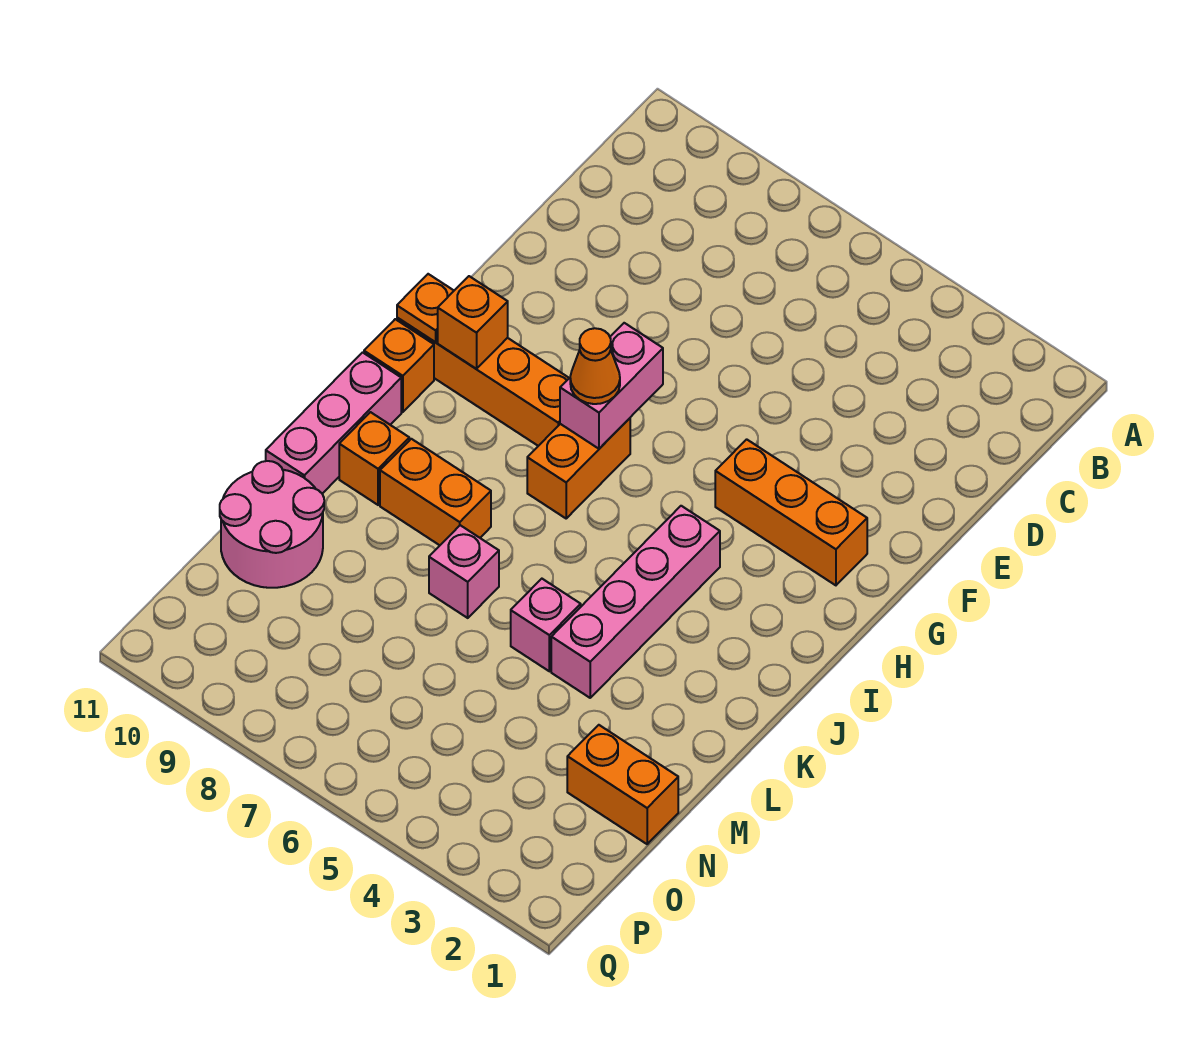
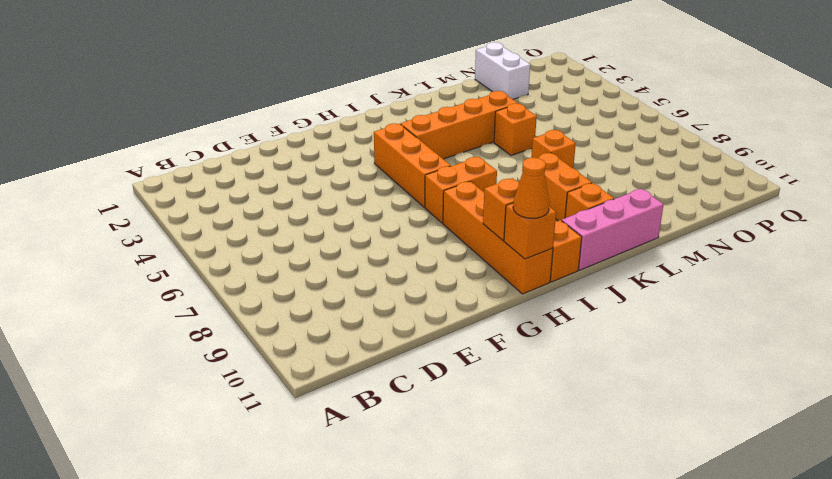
orange 1x3 brick [715,439,867,585] -> orange 1x3 brick moved to [374,123,451,207]
pink 1x2 brick [560,323,663,449] -> none
orange 1x1 cone [570,328,620,404] -> orange 1x1 cone moved to [513,158,549,218]
orange 1x1 plate [397,274,454,342] -> orange 1x1 brick [504,203,556,259]
pink 1x4 brick [551,506,720,698] -> orange 1x4 brick [401,91,518,159]
pink 1x1 brick [511,579,581,671] -> orange 1x1 brick [494,103,537,156]
pink 1x1 brick [429,525,499,618] -> orange 1x1 brick [531,130,576,168]
pink 2x2 round brick [220,461,324,588] -> none
orange 1x2 brick [567,725,678,844] -> white 1x2 brick [475,42,530,99]

